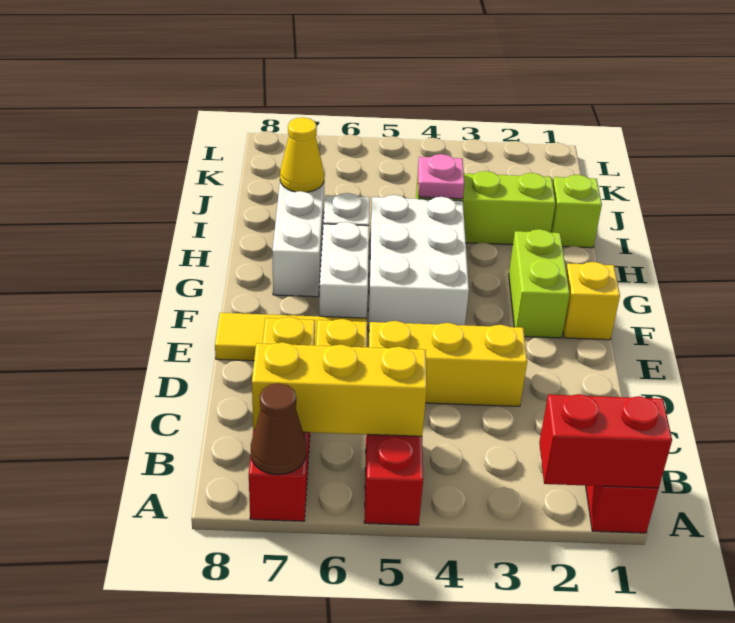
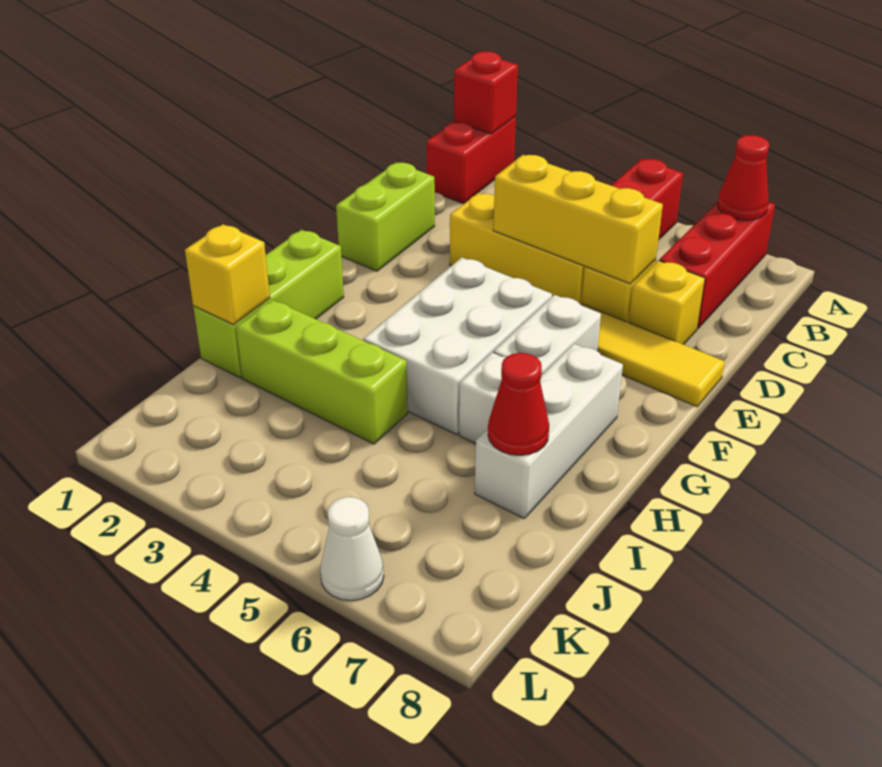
red 1x2 brick [539,394,672,488] -> red 1x1 brick [454,51,518,134]
brown 1x1 cone [251,383,306,475] -> red 1x1 cone [718,135,769,220]
yellow 1x3 brick [252,342,427,436] -> yellow 1x3 brick moved to [493,155,663,284]
yellow 1x1 brick [563,262,620,340] -> yellow 1x1 brick moved to [185,224,270,325]
lime 1x2 brick [509,229,570,338] -> lime 1x2 brick moved to [336,163,435,271]
lime 1x1 brick [551,175,602,248] -> lime 1x3 brick [193,230,344,378]
pink 1x1 plate [418,154,464,199] -> none
yellow 1x1 cone [280,117,324,192] -> red 1x1 cone [488,353,549,455]
none -> white 1x1 cone [320,497,384,601]

